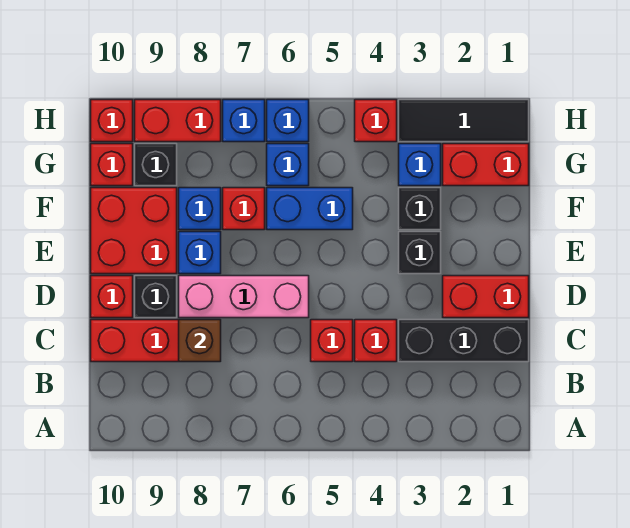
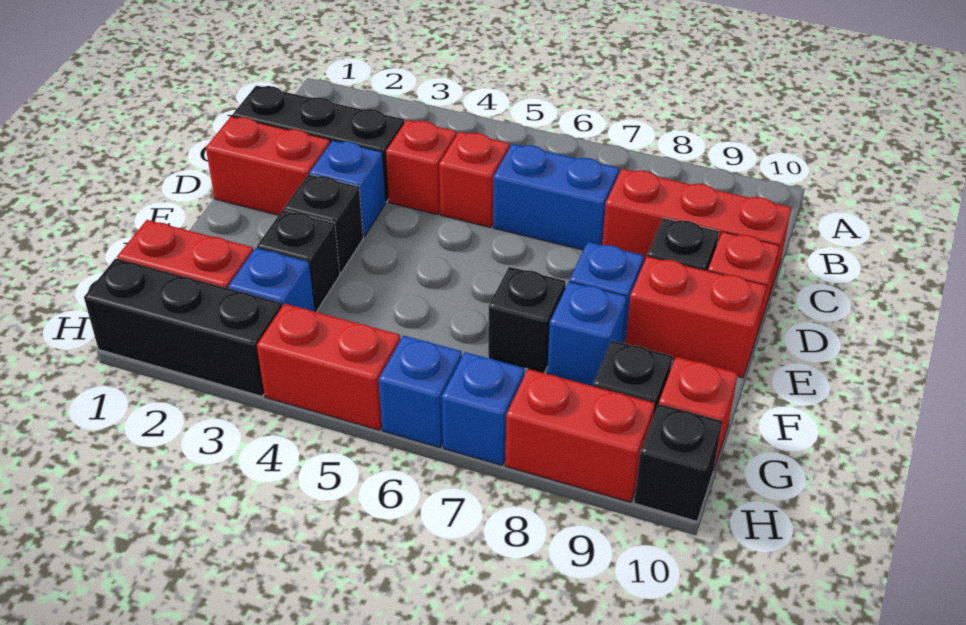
brown 1x1 brick [179,320,221,362] -> none
pink 1x3 brick [179,276,309,318] -> none
red 2x2 brick [91,188,177,274] -> red 1x2 brick [625,256,767,378]
blue 1x2 brick [267,188,353,230] -> blue 1x2 brick moved to [493,144,619,250]
red 1x1 brick [223,188,265,230] -> black 1x1 brick [488,267,566,373]
blue 1x1 brick [267,144,309,186] -> blue 1x1 brick moved to [310,140,386,237]
black 1x3 tile [399,100,529,142] -> black 1x3 brick [84,258,282,396]
red 1x1 brick [355,100,397,142] -> red 1x2 brick [257,304,401,430]
red 1x1 brick [91,100,133,142] -> black 1x1 brick [634,404,723,521]

